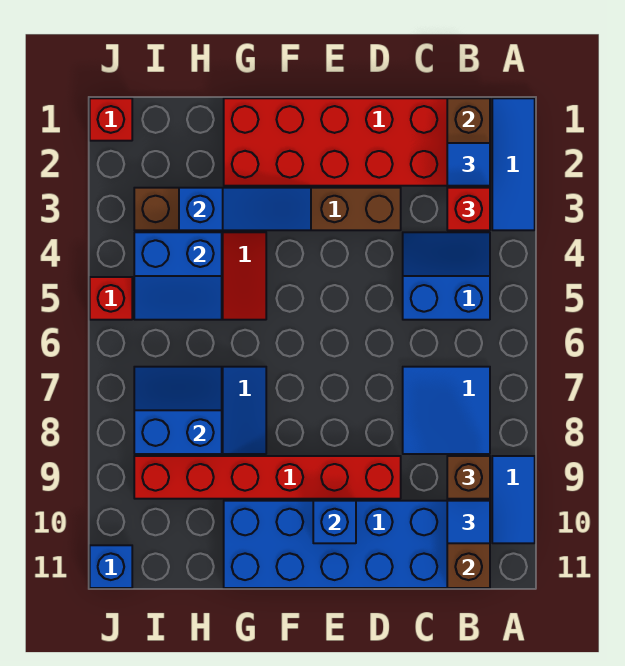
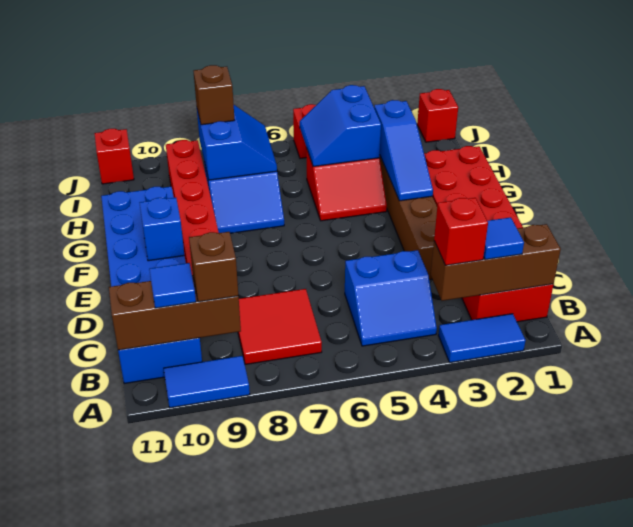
blue 1x3 tile [492,98,535,230] -> blue 1x2 tile [439,314,526,363]
blue 2x2 slope [403,232,490,320] -> blue 2x2 slope turned to [345,250,437,346]
blue 2x2 tile [403,367,490,454] -> red 2x2 tile [238,289,322,364]
none -> brown 1x1 brick [194,65,234,125]
blue 1x1 brick [90,545,132,588] -> red 1x1 brick [94,129,134,184]

